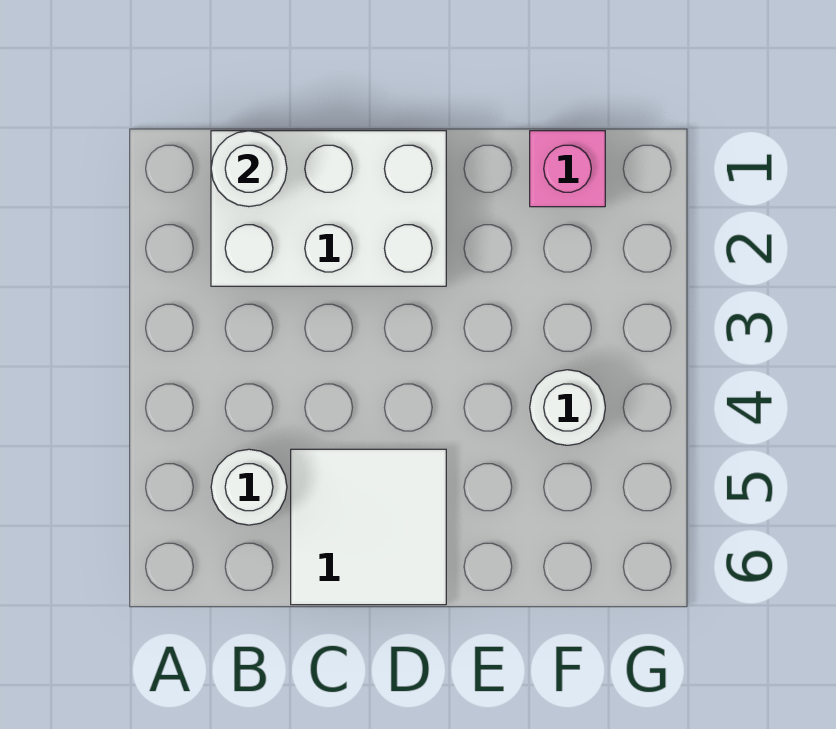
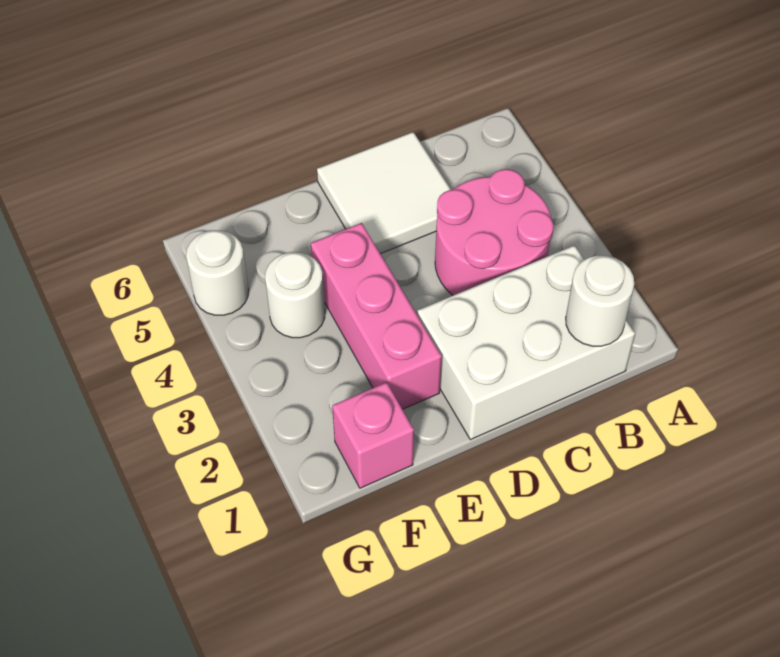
none -> pink 2x2 round brick [435,169,553,295]
white 1x1 round brick [211,449,287,525] -> white 1x1 round brick moved to [186,230,249,315]
none -> pink 1x3 brick [311,223,442,409]

